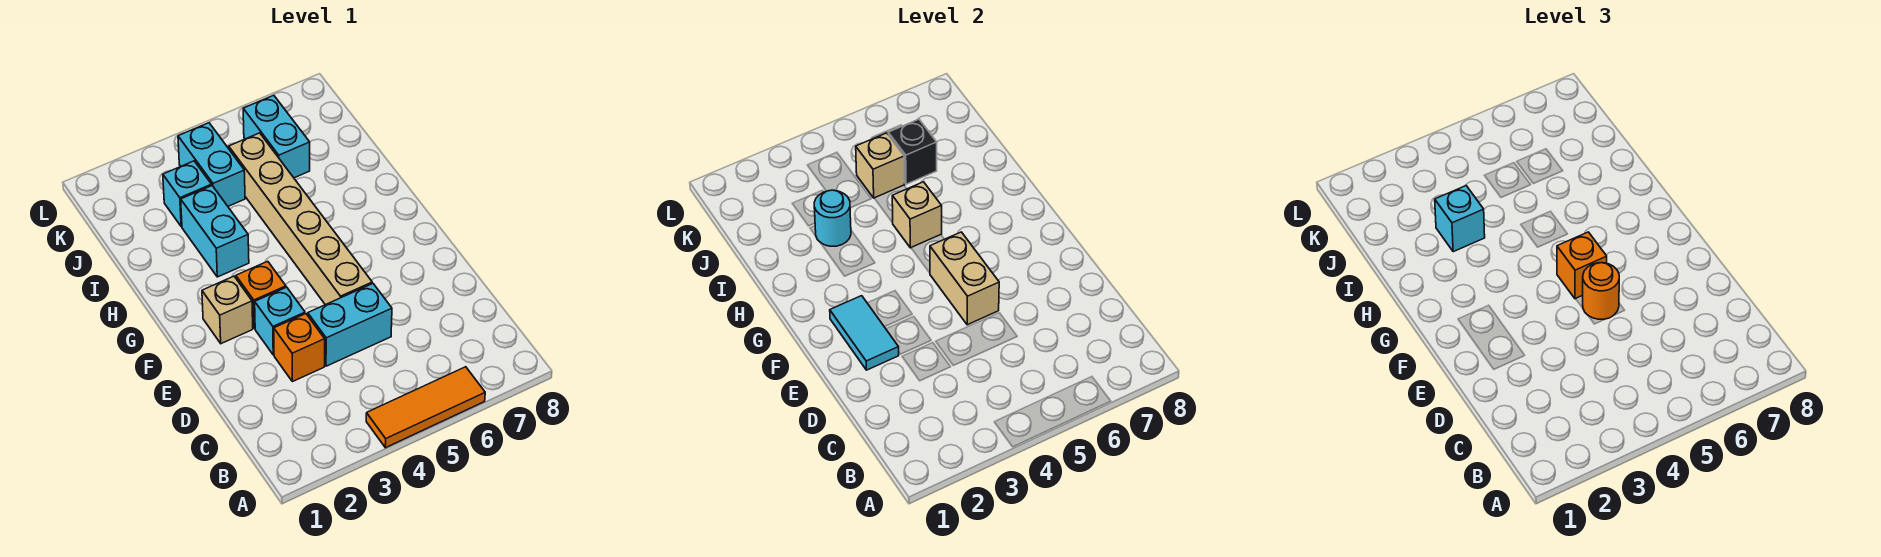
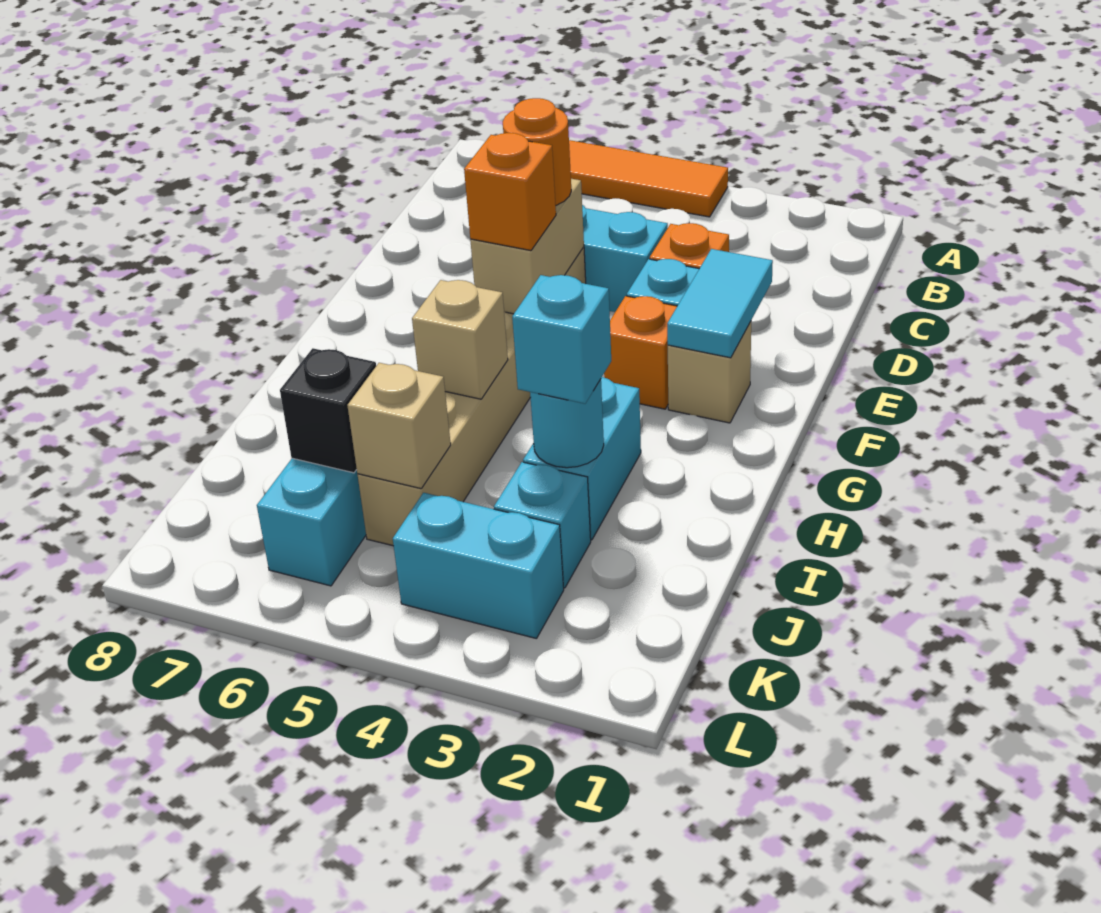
cyan 1x2 brick [178,123,245,206] -> cyan 1x2 brick turned to [393,493,564,639]

